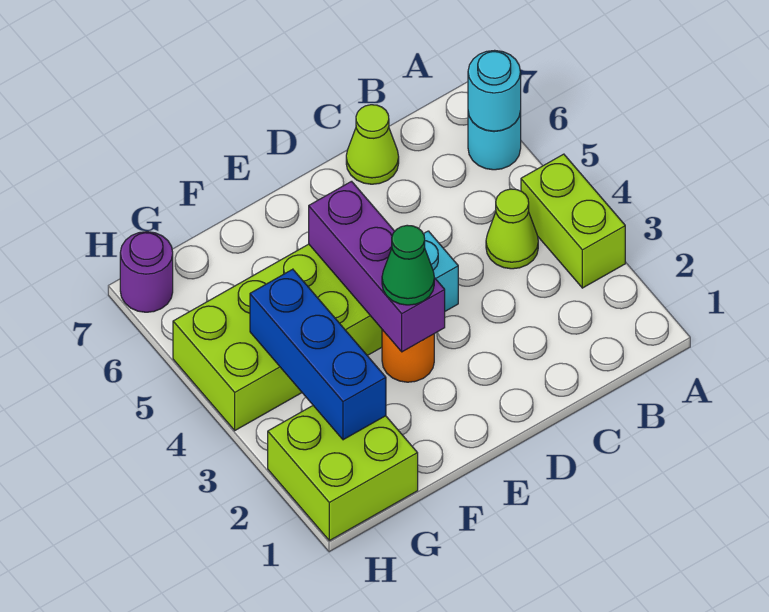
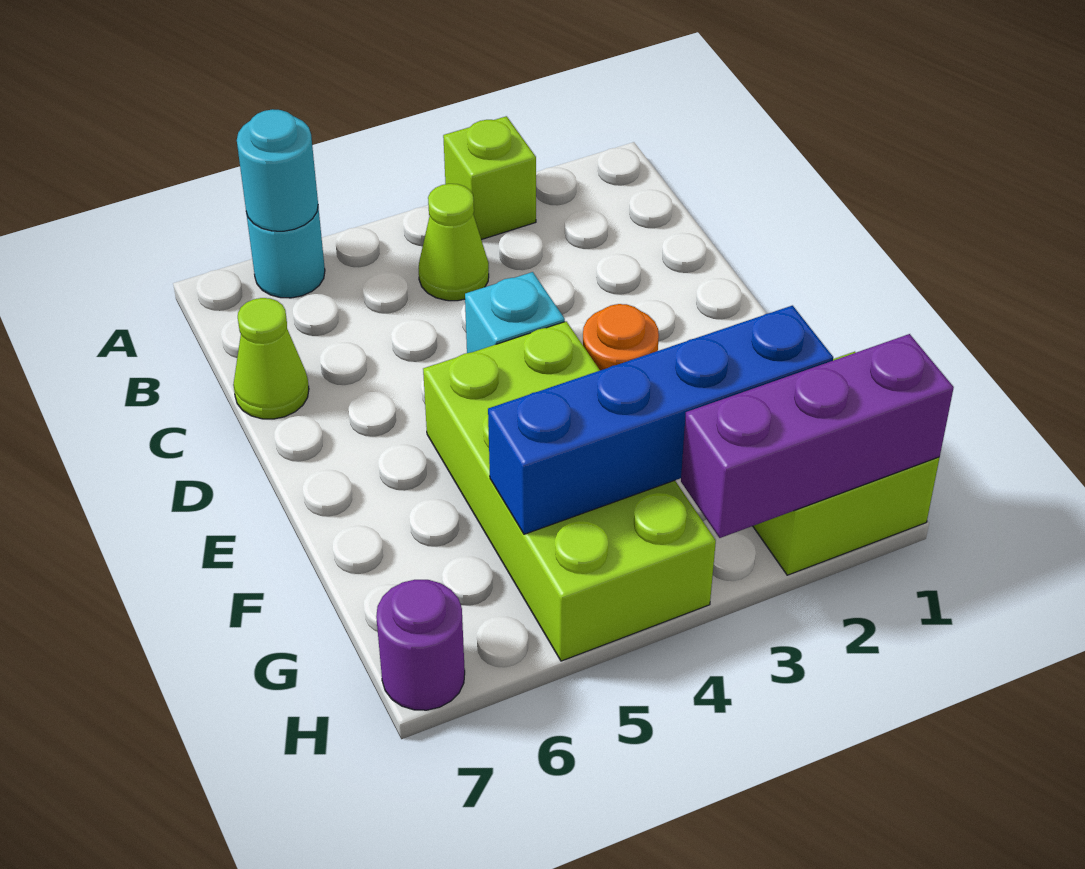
lime 1x2 brick [521,154,625,288] -> lime 1x1 brick [443,116,536,240]
purple 1x3 brick [309,181,445,352] -> purple 1x3 brick moved to [681,334,954,538]
green 1x1 cone [382,225,434,305] -> none
blue 1x3 brick [250,269,386,440] -> blue 1x4 brick [488,306,833,534]

